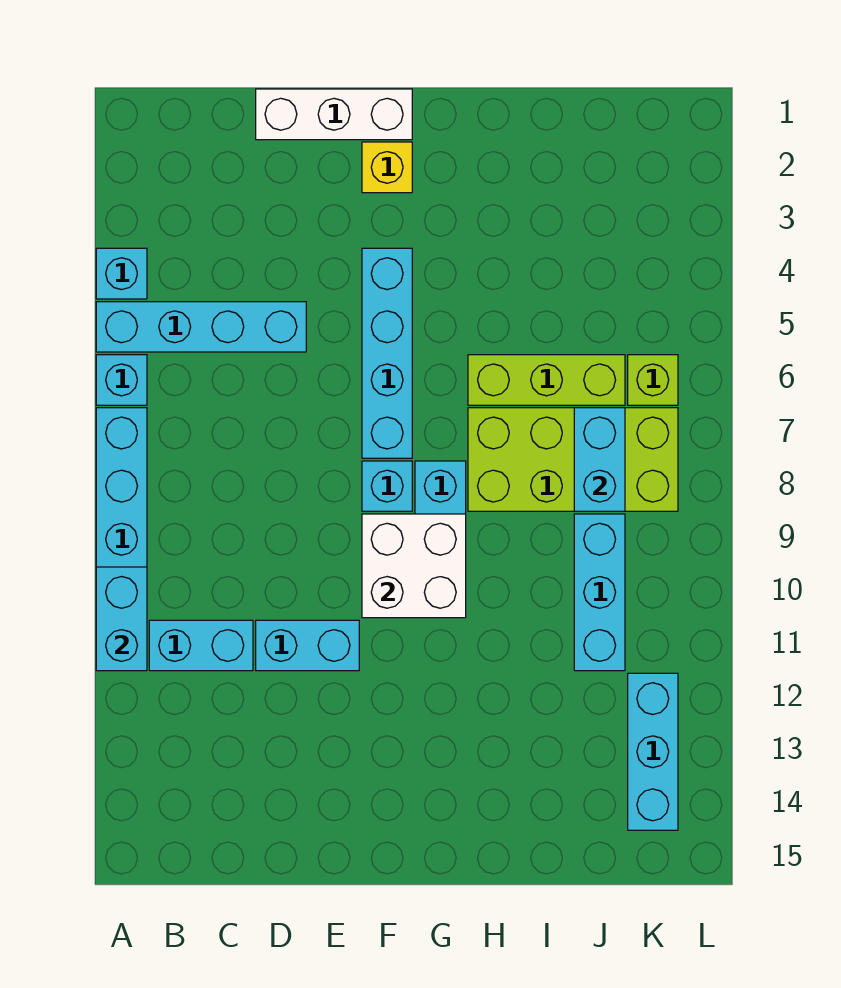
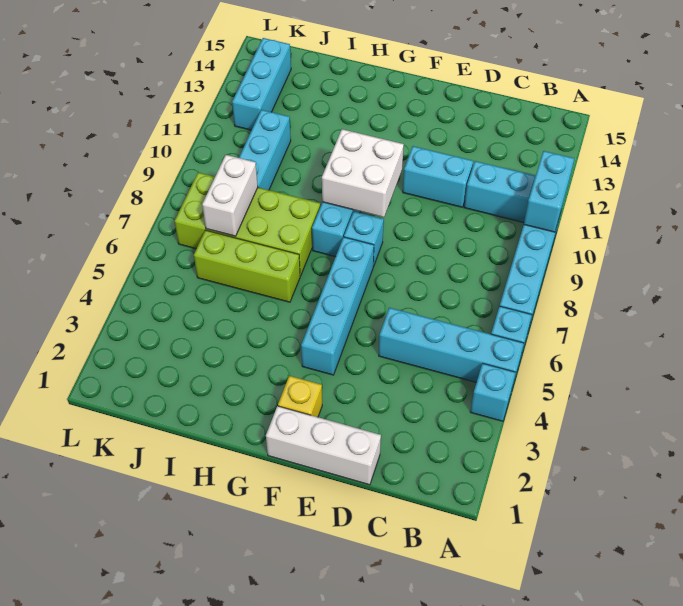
cyan 1x2 brick [574,408,625,511] -> white 1x2 brick [202,155,258,236]
lime 1x1 brick [628,355,678,405] -> none

